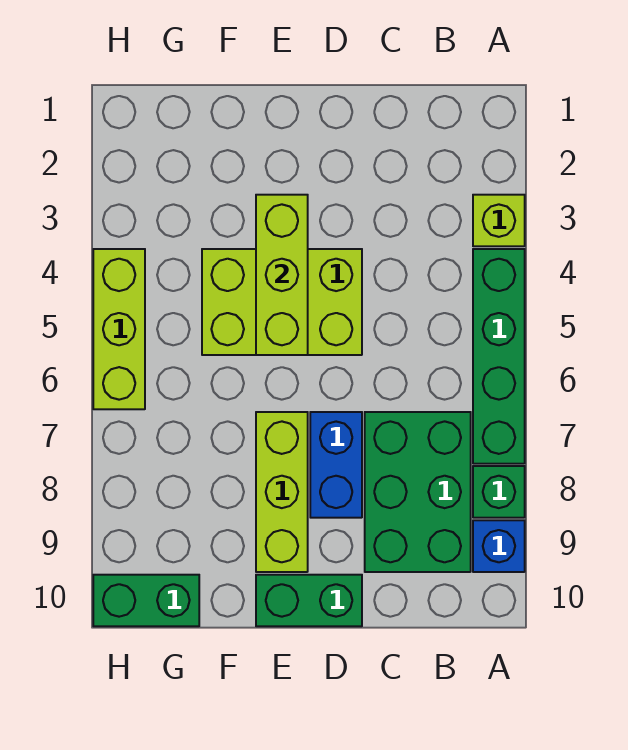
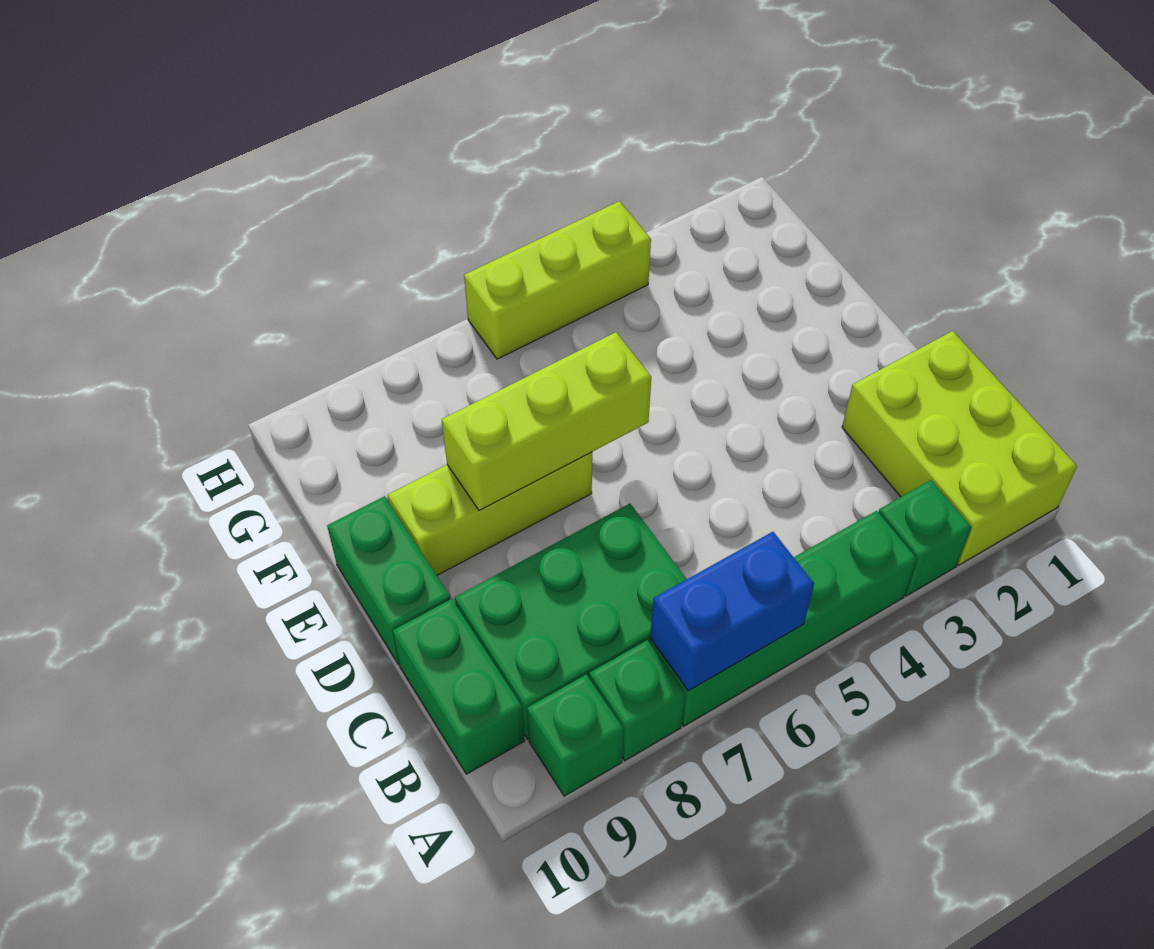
lime 1x1 brick [473,195,525,246] -> green 1x1 brick [879,480,972,596]
blue 1x1 brick [473,520,525,572] -> green 1x1 brick [527,674,624,796]
lime 2x3 brick [202,249,362,355] -> lime 2x3 brick moved to [842,331,1077,565]
blue 1x2 brick [310,412,362,518] -> blue 1x2 brick moved to [650,532,814,691]
lime 1x3 brick [256,195,308,355] -> lime 1x3 brick moved to [442,332,651,510]
green 1x2 brick [93,575,199,626] -> green 1x2 brick moved to [393,599,525,774]

